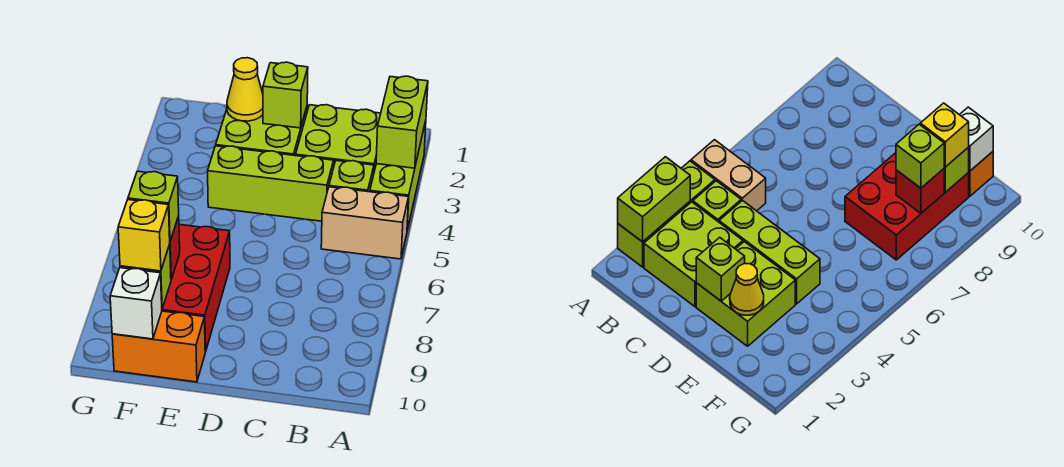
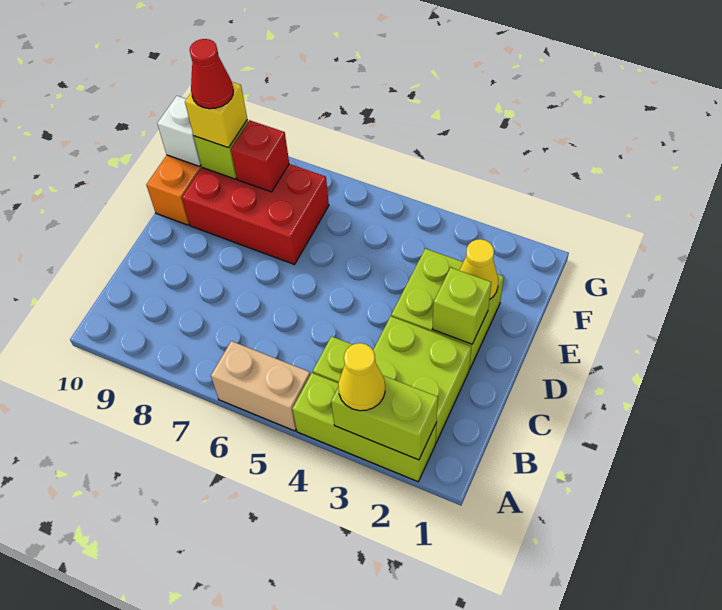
none -> yellow 1x1 cone [338,343,385,411]
tan 1x2 brick [321,187,409,259] -> tan 1x2 brick turned to [211,341,310,431]
lime 1x3 brick [208,146,334,221] -> none
lime 1x1 brick [128,171,179,241] -> none
none -> red 1x1 cone [190,39,233,109]

